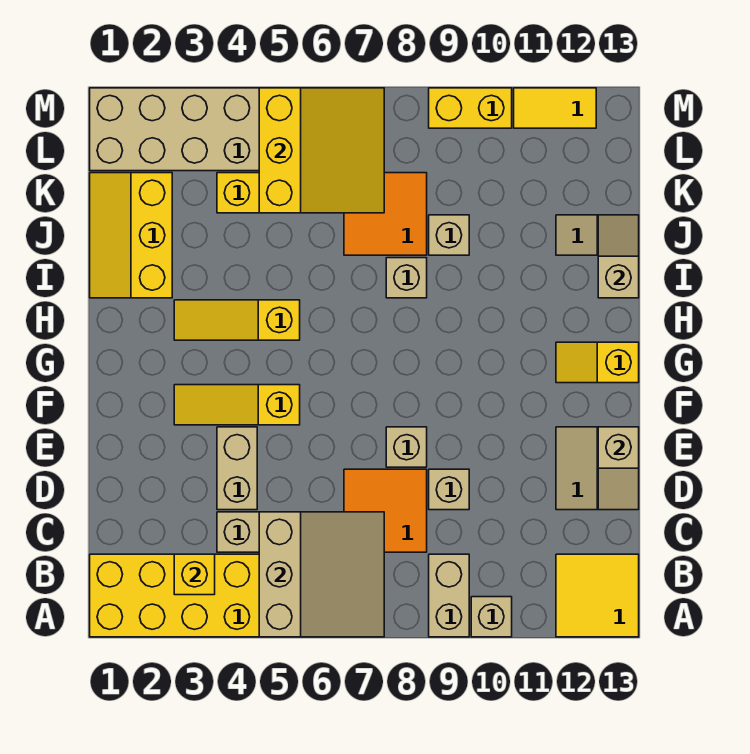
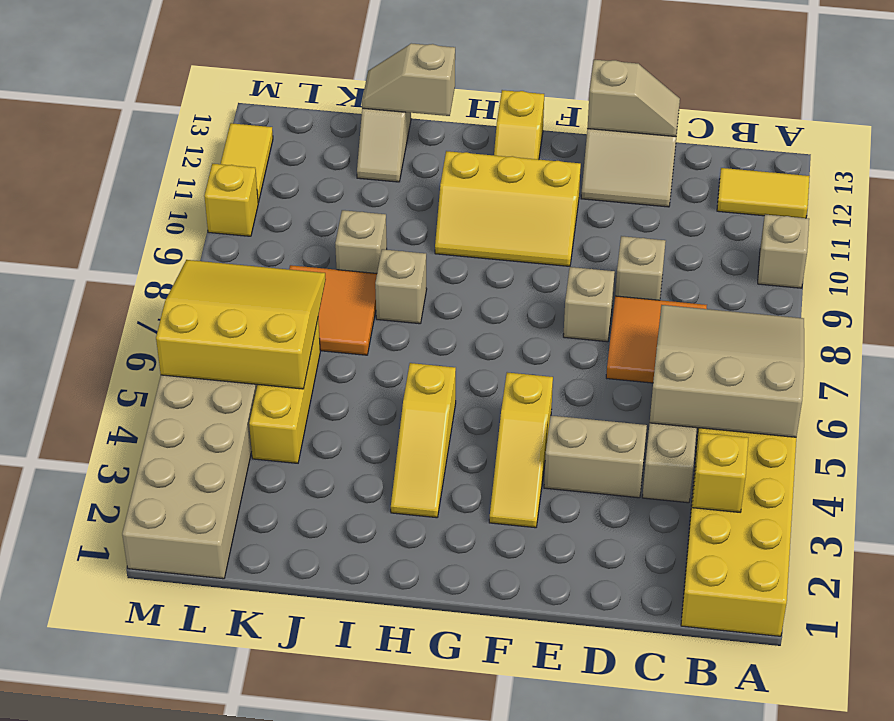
tan 1x2 brick [429,554,469,637] -> none
yellow 2x2 tile [556,554,639,637] -> yellow 1x2 tile [717,168,810,218]
yellow 2x3 slope [90,173,172,298] -> yellow 2x3 slope moved to [435,151,581,266]
yellow 1x2 brick [429,88,512,128] -> yellow 1x1 brick [204,164,258,236]

